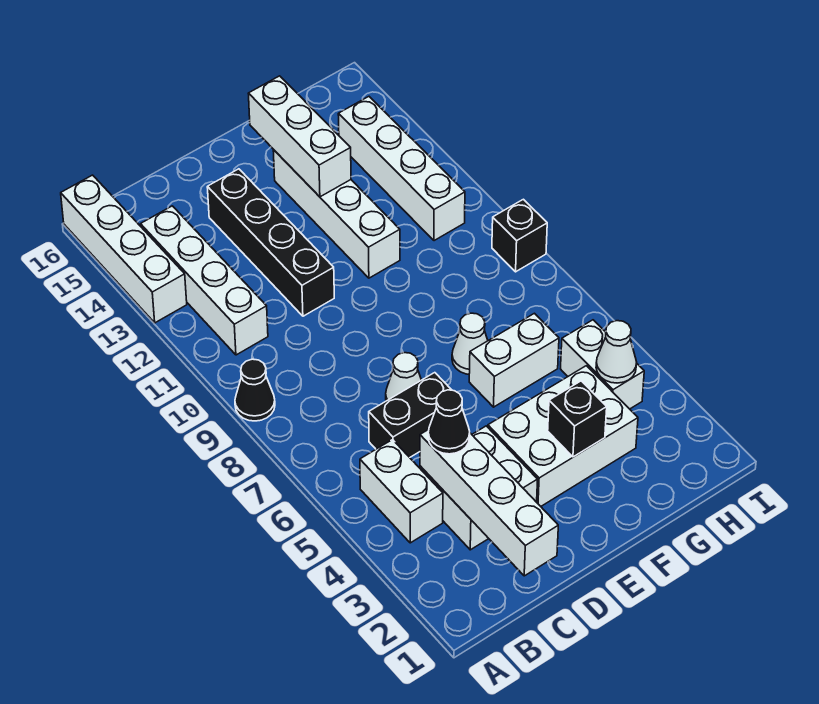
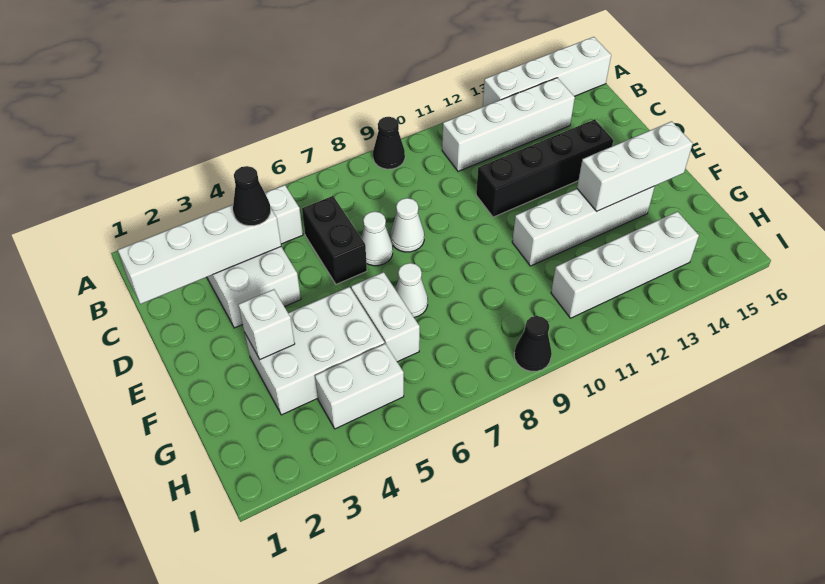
white 2x3 brick [488,366,638,506] -> white 2x3 brick turned to [245,287,385,415]
black 1x1 brick [548,381,607,457] -> white 1x1 brick [238,289,295,359]
white 1x1 cone [596,321,637,383] -> white 1x1 cone moved to [391,198,424,252]
black 1x1 brick [492,199,547,272] -> black 1x1 cone [514,316,552,371]

